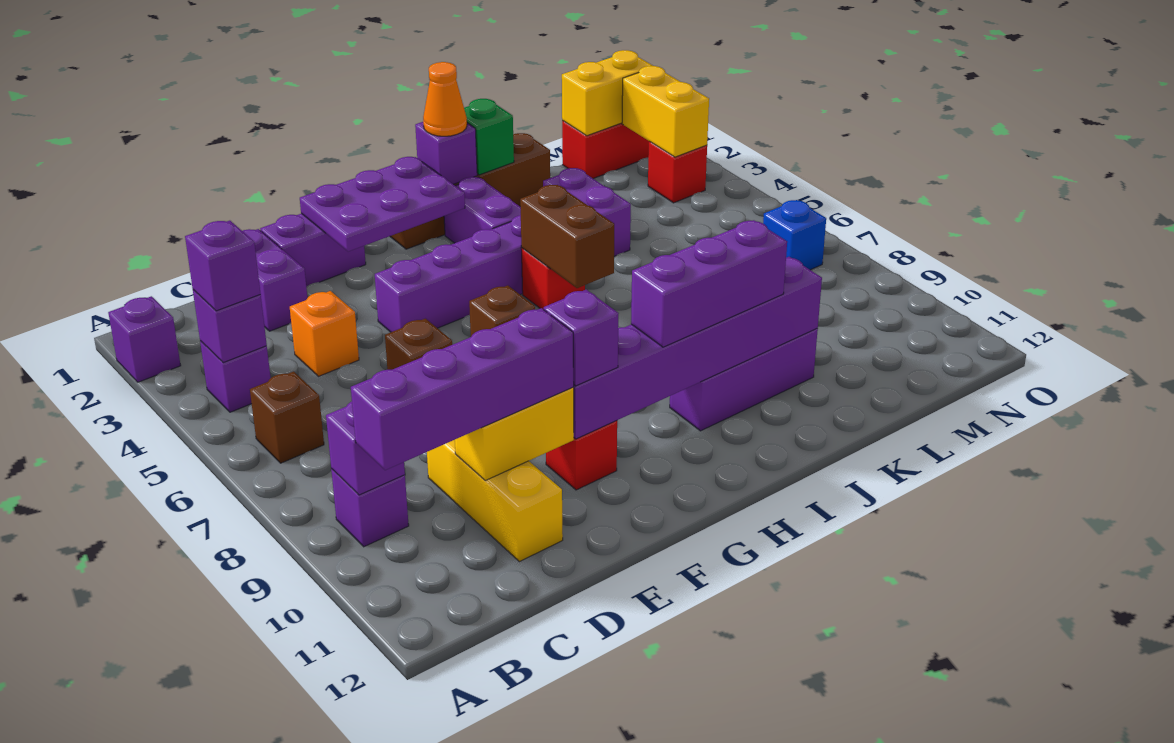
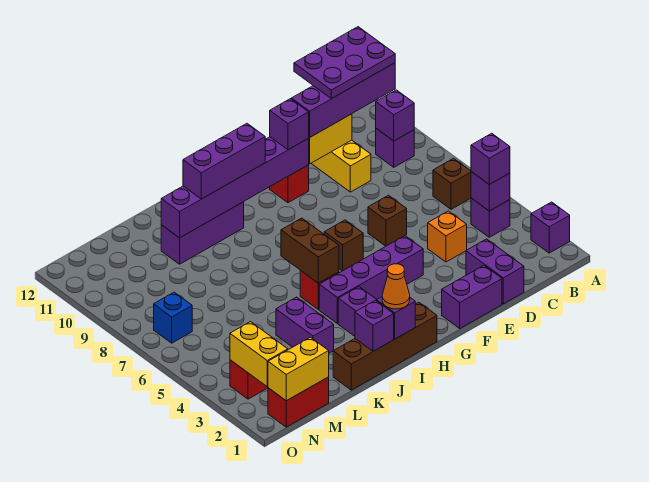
purple 2x3 plate [300,157,465,252] -> purple 2x3 plate moved to [294,27,395,99]
green 1x1 brick [464,99,514,175] -> purple 1x1 brick [355,300,394,351]

